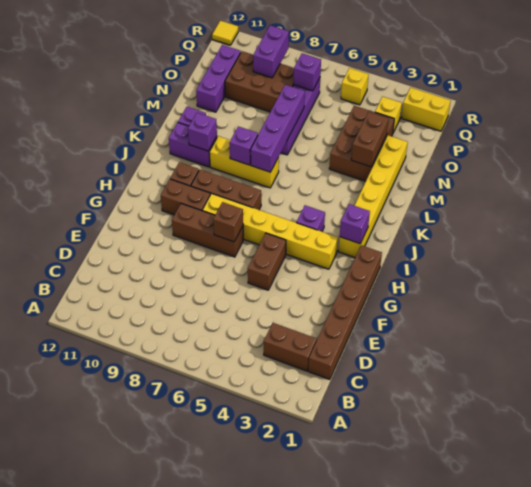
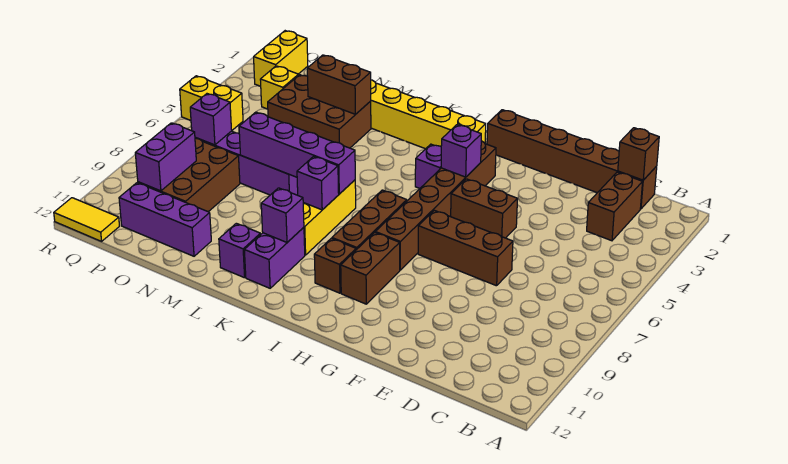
brown 1x3 brick [172,204,244,257] -> brown 1x3 brick turned to [418,210,513,286]
brown 1x1 brick [213,202,243,242] -> brown 1x1 brick moved to [618,128,659,180]
yellow 1x6 brick [202,193,338,269] -> brown 1x6 brick [375,141,496,270]
purple 1x1 brick [340,204,370,244] -> purple 1x1 brick moved to [441,125,481,177]
purple 1x2 brick [253,25,289,78] -> purple 1x2 brick turned to [135,123,196,191]
yellow 1x1 brick [341,68,369,105] -> yellow 1x2 brick [180,76,243,130]
yellow 1x1 tile [212,21,239,45] -> yellow 1x2 tile [54,198,119,241]

